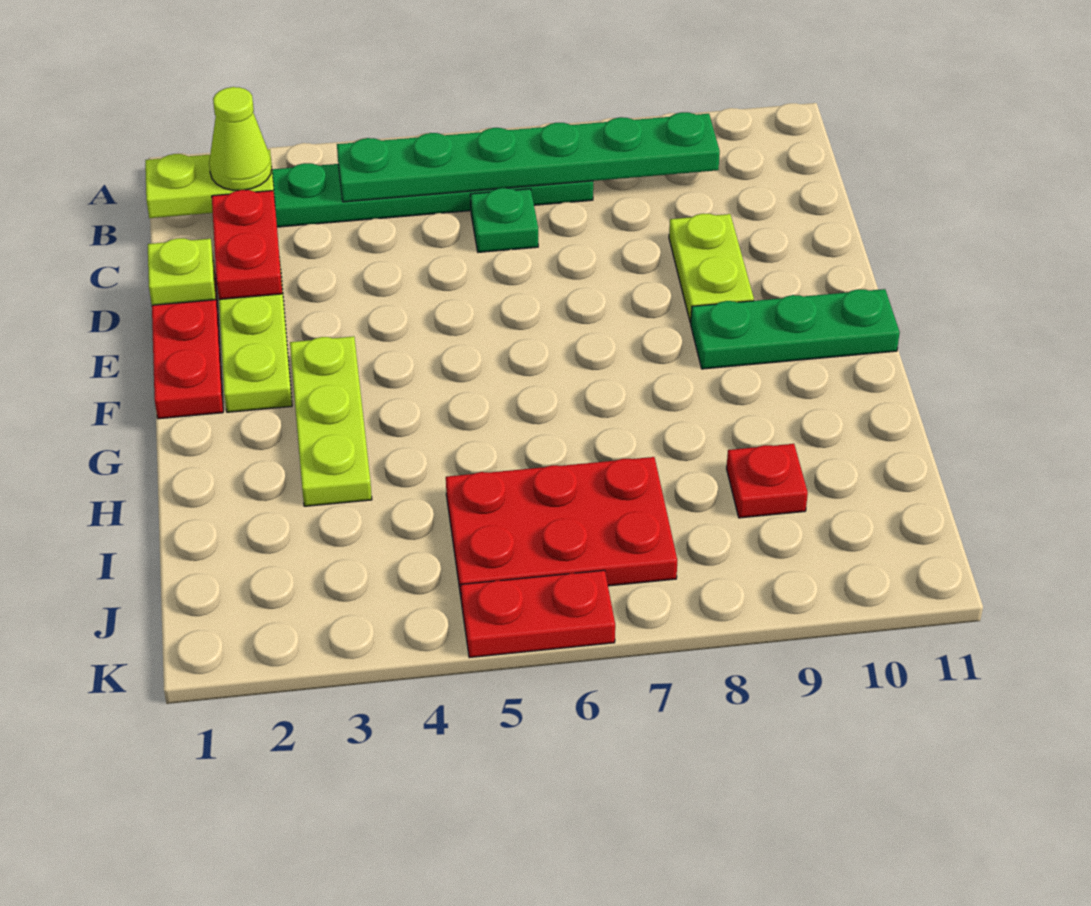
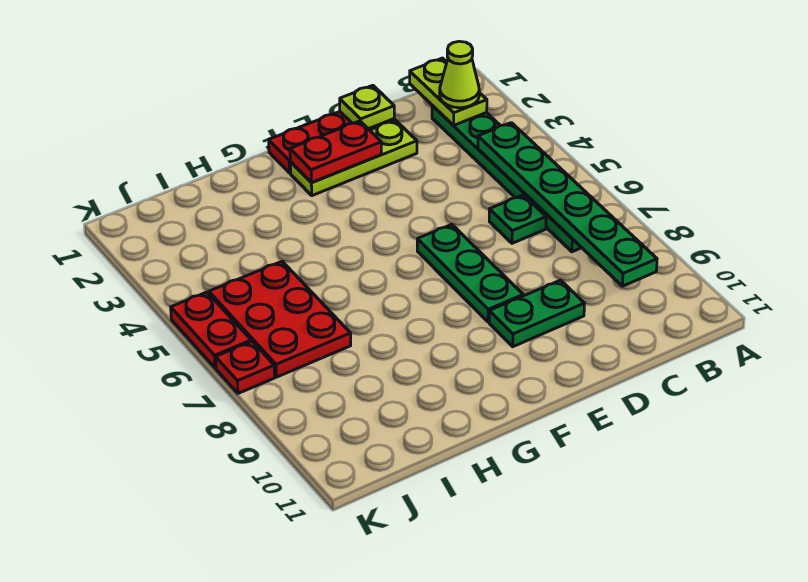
red 1x2 plate [212,190,282,299] -> red 1x2 plate moved to [290,121,381,183]
lime 1x2 plate [669,214,754,323] -> green 1x2 plate [489,280,585,347]
lime 1x3 plate [290,336,372,506] -> none
green 1x3 plate [691,289,900,369] -> green 1x3 plate moved to [417,224,523,322]
red 1x1 plate [726,444,808,518] -> red 1x1 plate moved to [216,341,275,393]

